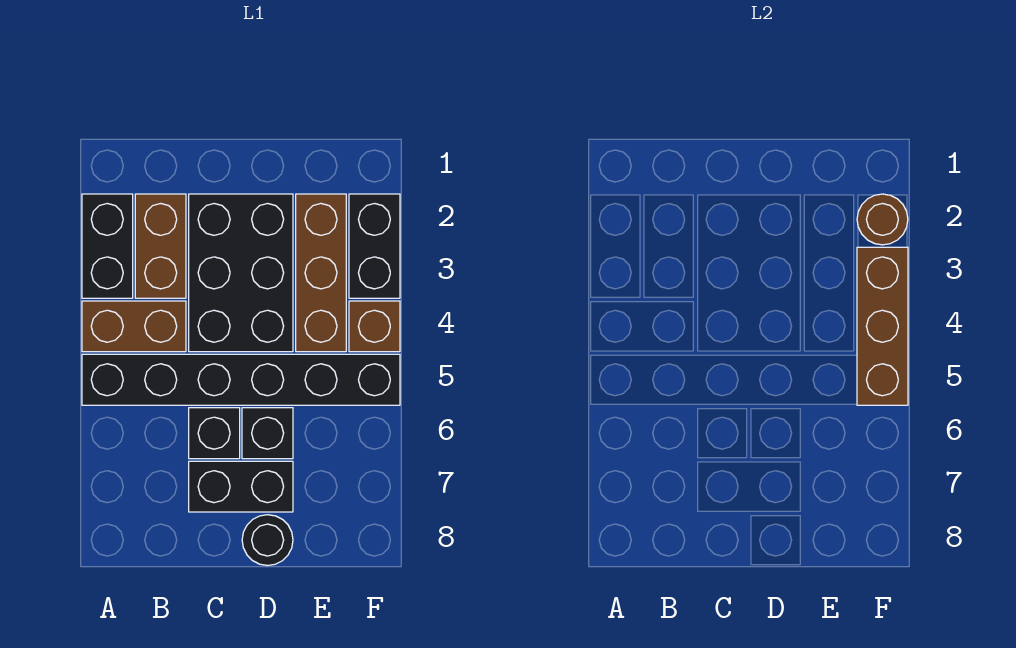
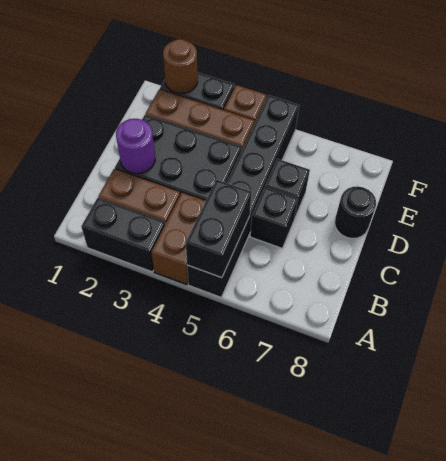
none -> purple 1x1 round brick [116,119,155,174]
black 1x2 brick [189,461,293,512] -> black 1x2 brick moved to [186,180,252,278]
brown 1x3 brick [857,247,908,405] -> none

